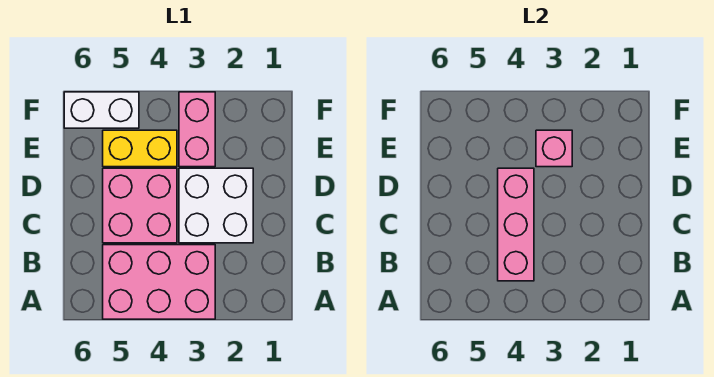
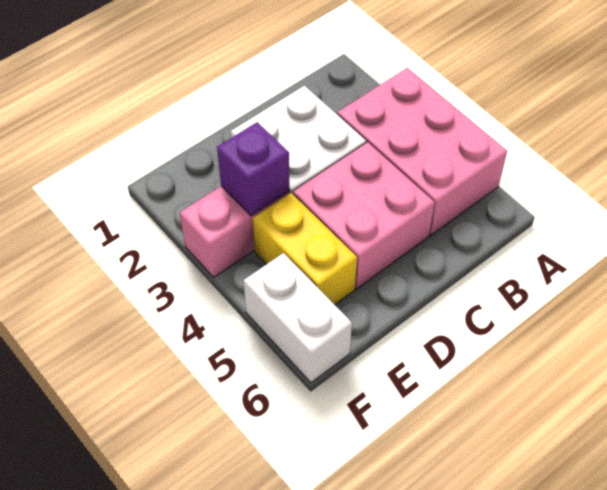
pink 1x3 brick [498,168,534,281] -> none
pink 1x1 brick [536,130,572,167] -> purple 1x1 brick [217,122,290,216]

